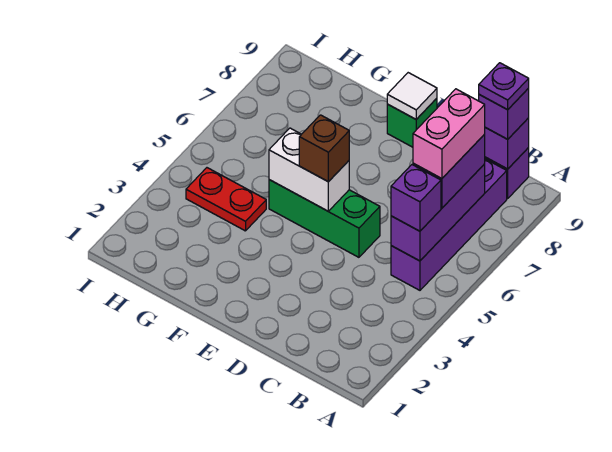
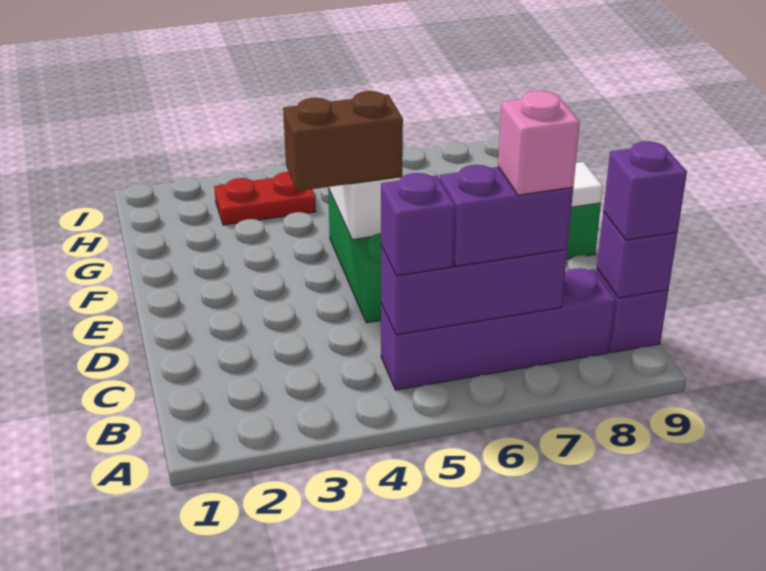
pink 1x2 brick [413,89,485,179] -> pink 1x1 brick [498,91,580,195]
purple 1x1 plate [479,63,529,110] -> none
brown 1x1 brick [299,115,349,182] -> brown 1x2 brick [283,91,403,191]
red 1x2 plate [186,168,266,231] -> red 1x2 plate turned to [214,172,316,225]

